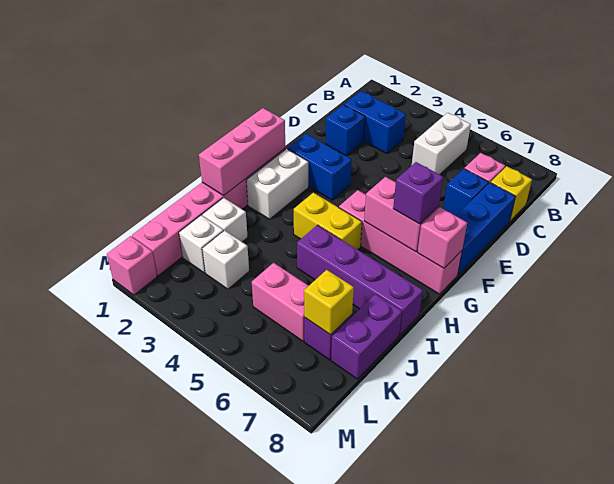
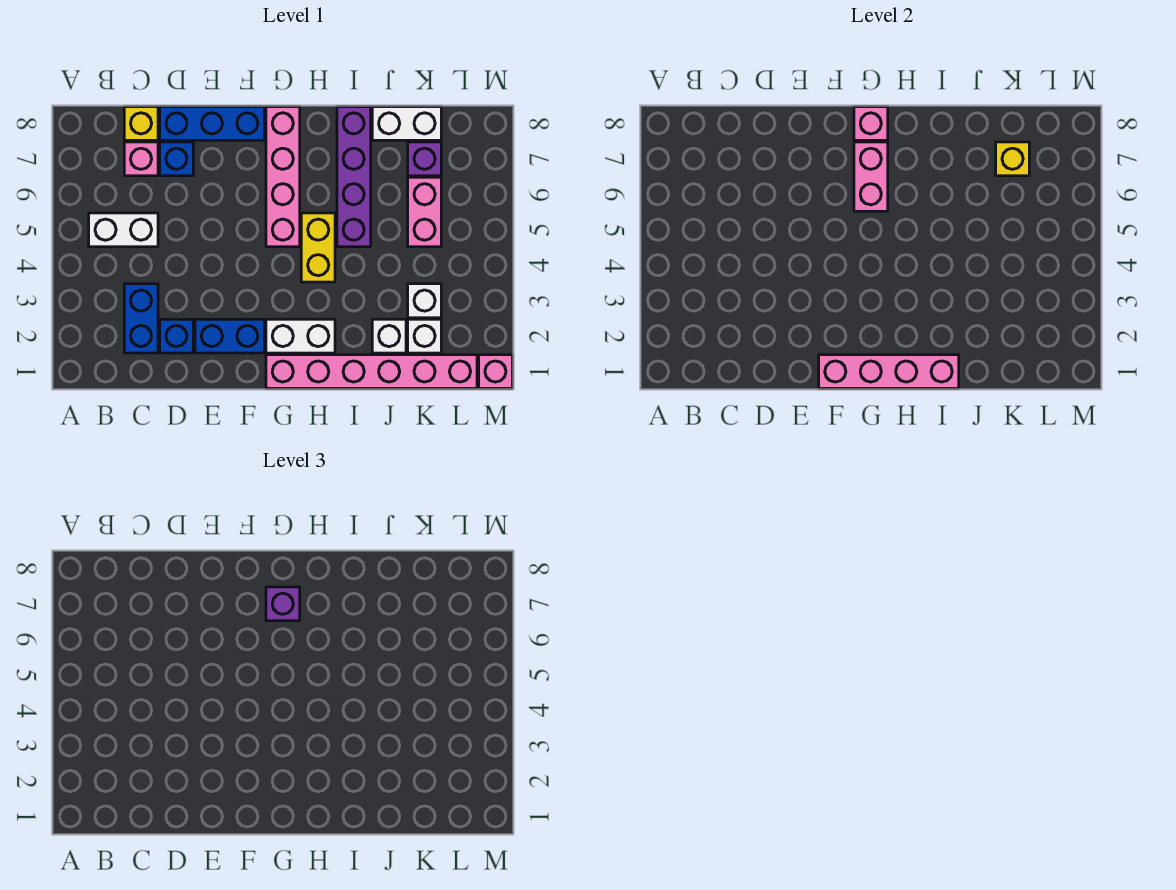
blue 1x2 brick [288,134,352,200] -> blue 1x2 brick turned to [195,319,264,353]
pink 1x3 brick [199,108,285,196] -> pink 1x4 brick [819,355,959,388]
purple 1x2 brick [331,294,402,379] -> white 1x2 brick [372,107,441,140]

